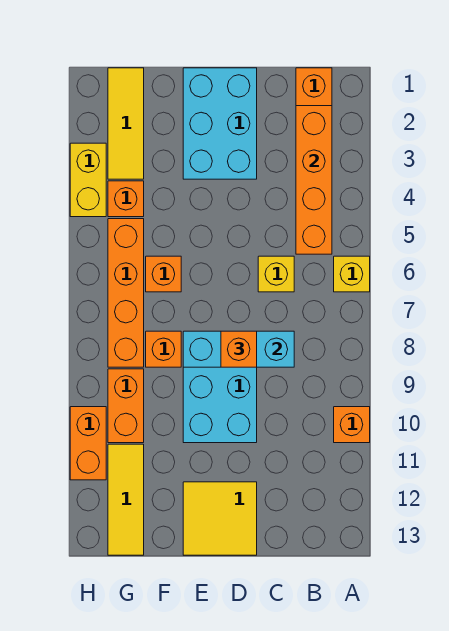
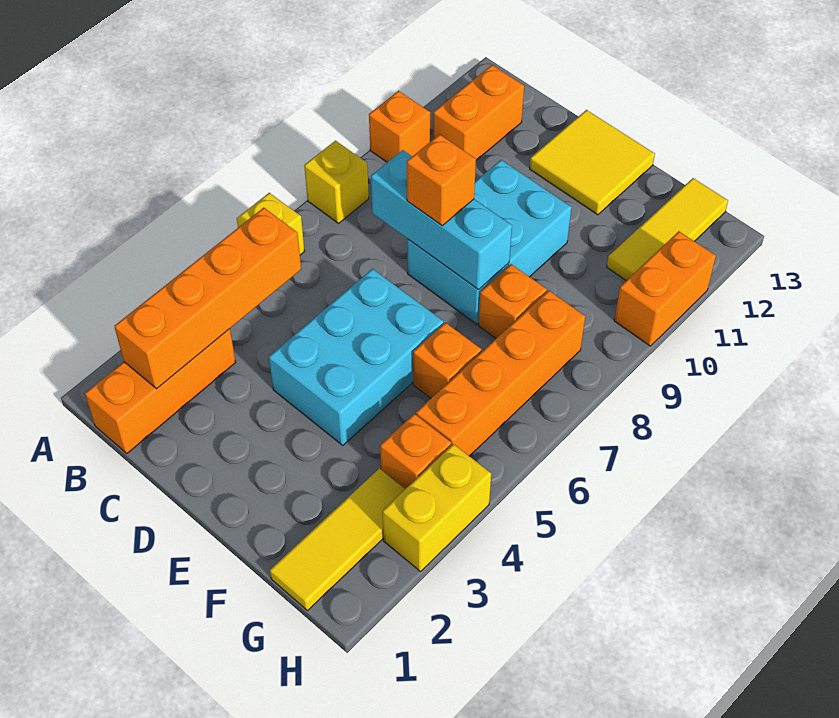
yellow 1x1 brick [258,256,294,292] -> yellow 1x1 brick moved to [304,141,369,223]
cyan 2x3 brick [183,68,257,179] -> cyan 2x3 brick moved to [269,269,444,445]
orange 1x2 brick [108,369,144,443] -> orange 1x2 brick moved to [433,65,524,160]

